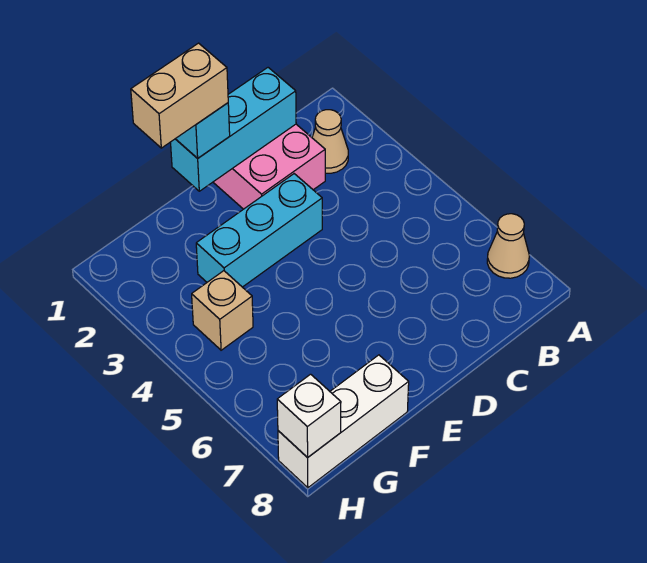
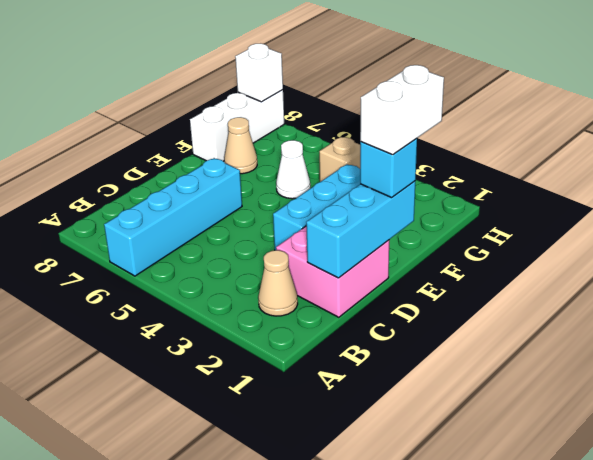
none -> cyan 1x4 brick [104,158,242,276]
tan 1x1 cone [487,214,529,278] -> tan 1x1 cone moved to [224,117,257,174]
tan 1x2 brick [131,43,228,148] -> white 1x2 brick [360,65,444,155]
none -> white 1x1 cone [276,140,310,199]

